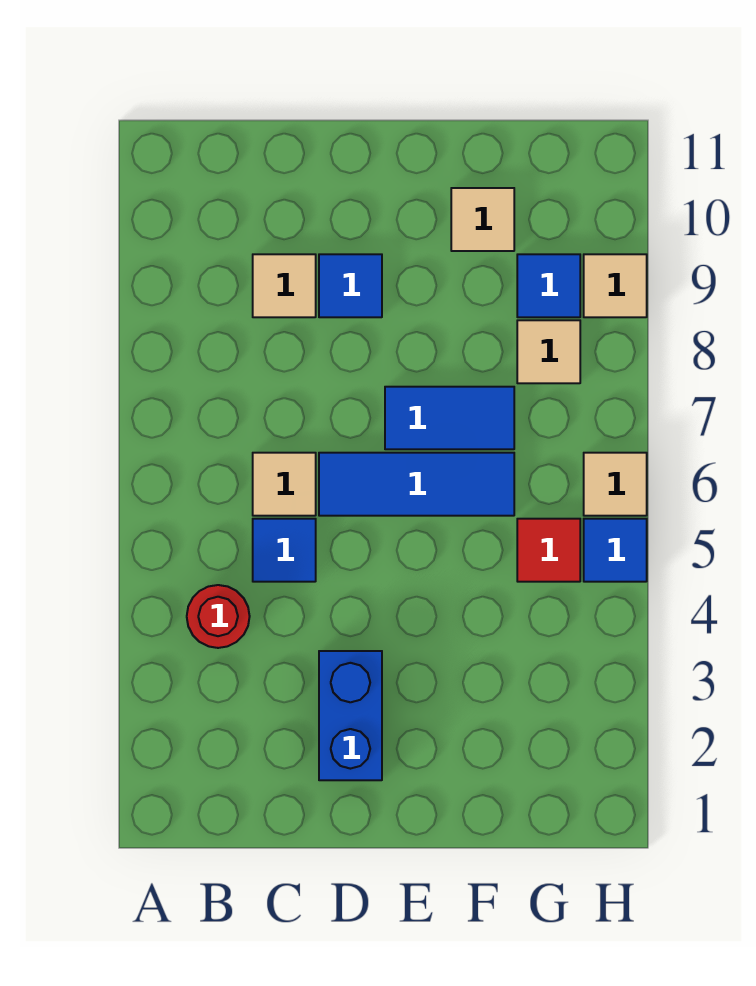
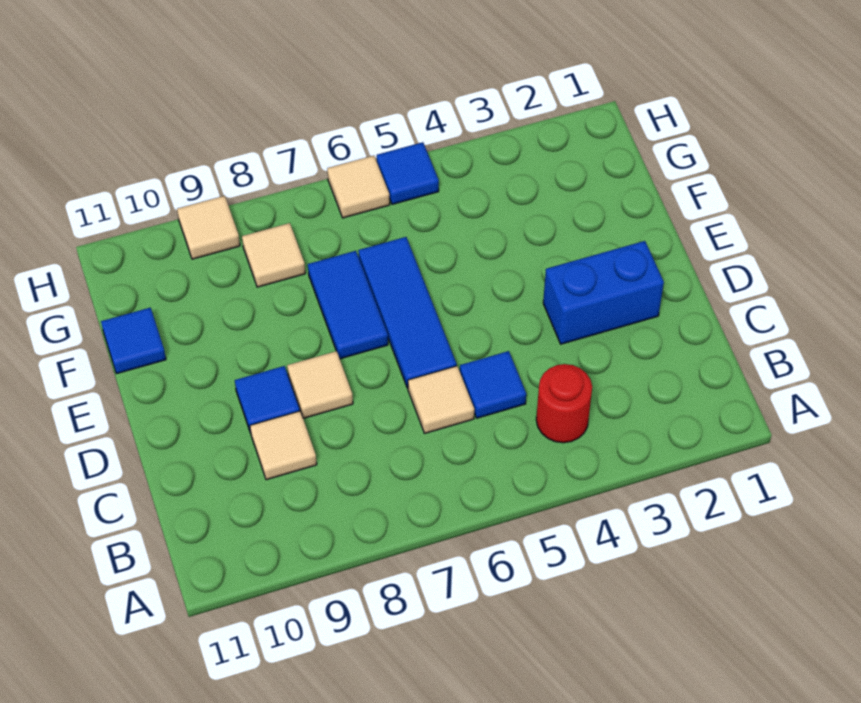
tan 1x1 tile [451,188,514,251] -> tan 1x1 tile moved to [287,351,353,418]
red 1x1 tile [517,519,580,582] -> none
blue 1x1 tile [517,254,580,317] -> blue 1x1 tile moved to [101,308,166,374]

